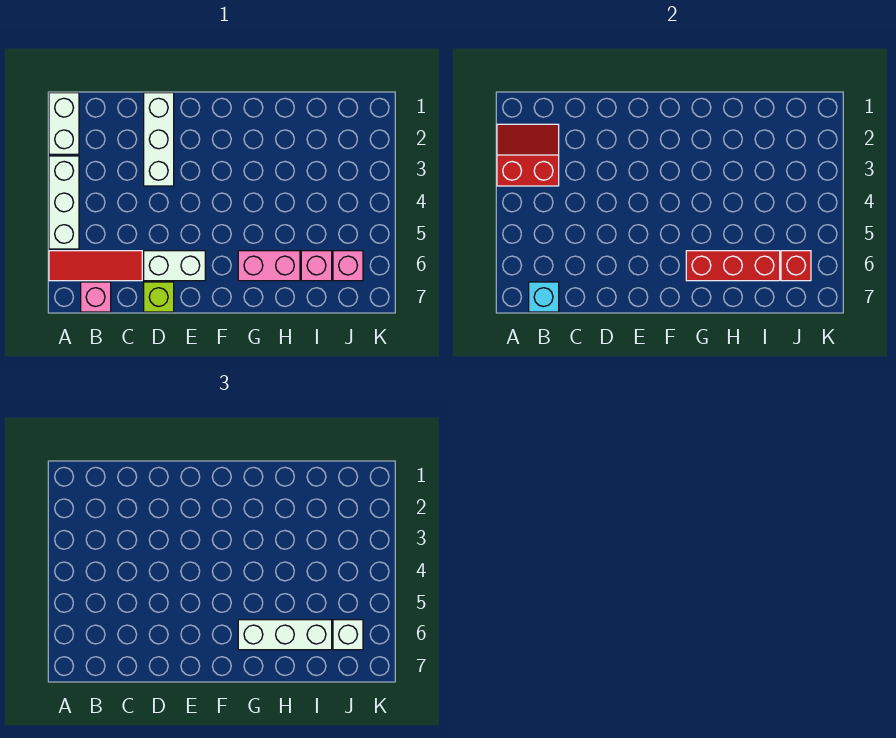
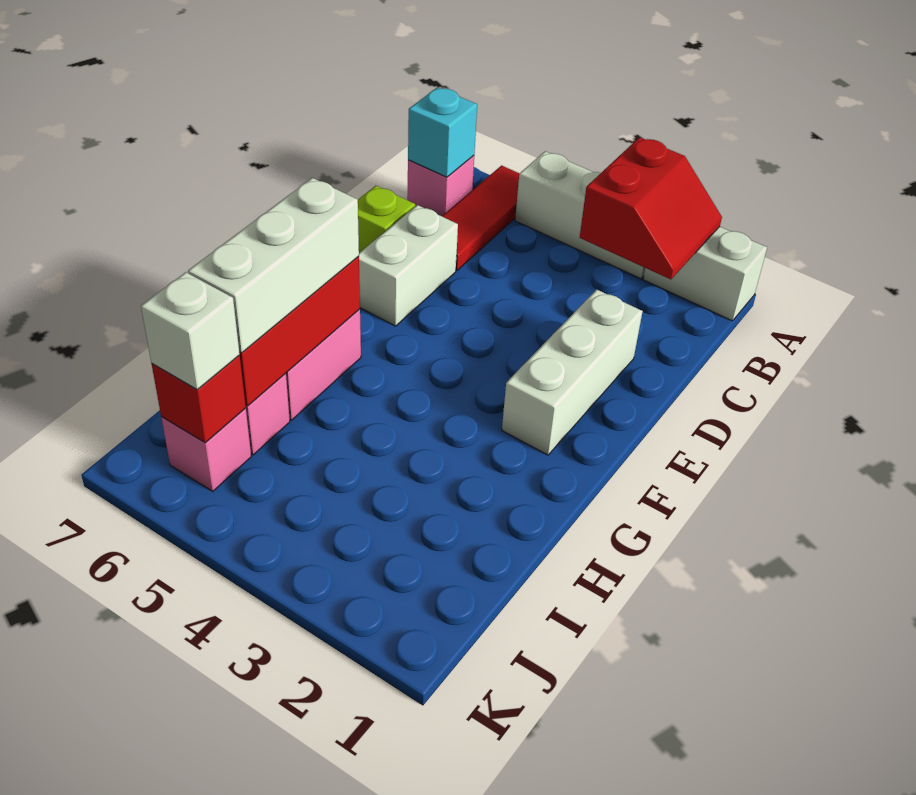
white 1x3 brick [144,93,174,186] -> white 1x3 brick turned to [502,289,643,455]

